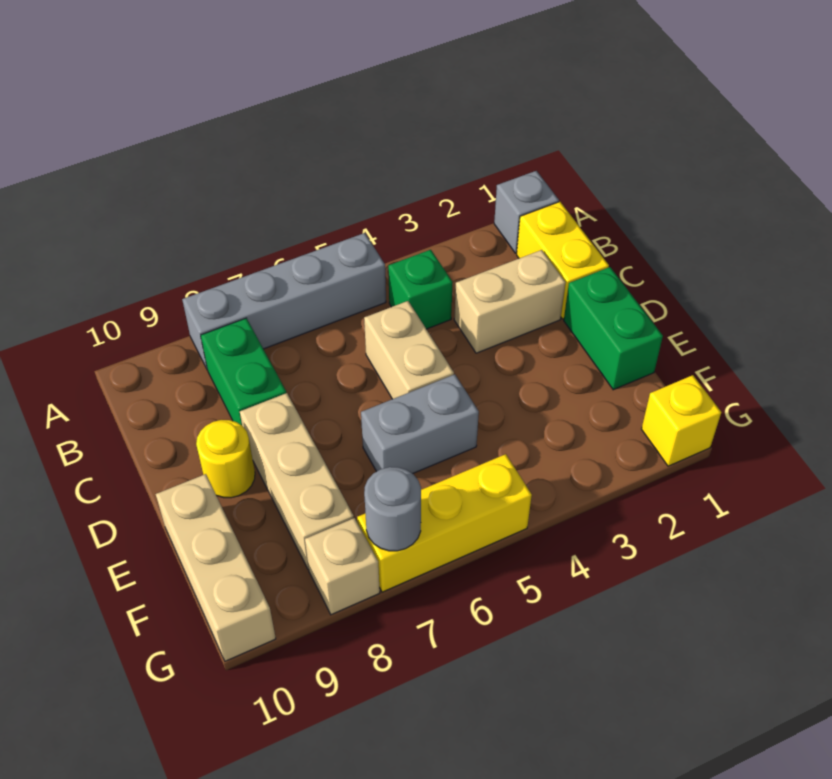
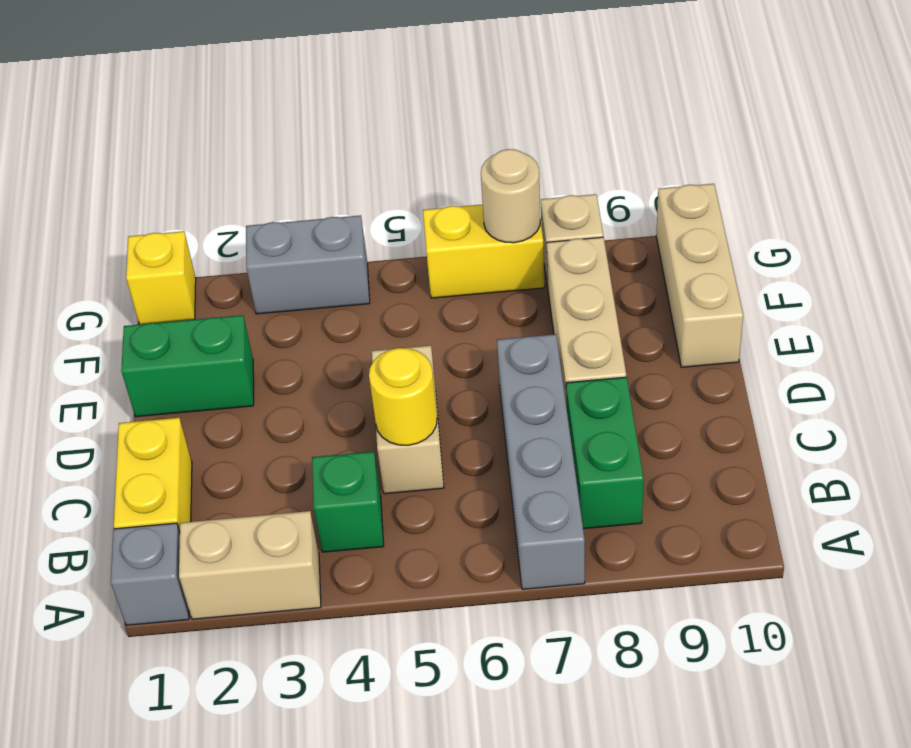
grey 1x4 brick [182,233,386,370] -> grey 1x4 brick turned to [497,334,585,589]
tan 1x2 brick [454,250,566,353] -> tan 1x2 brick moved to [179,511,321,619]
green 1x2 brick [564,267,663,390] -> green 1x2 brick turned to [121,315,254,417]
yellow 1x1 round brick [196,420,255,498] -> yellow 1x1 round brick moved to [369,348,437,445]
grey 1x2 brick [361,374,479,474] -> grey 1x2 brick moved to [246,215,370,314]
yellow 1x3 brick [357,454,532,592] -> yellow 1x2 brick [423,204,545,298]
grey 1x1 round brick [364,467,421,551] -> tan 1x1 round brick [481,149,541,243]

